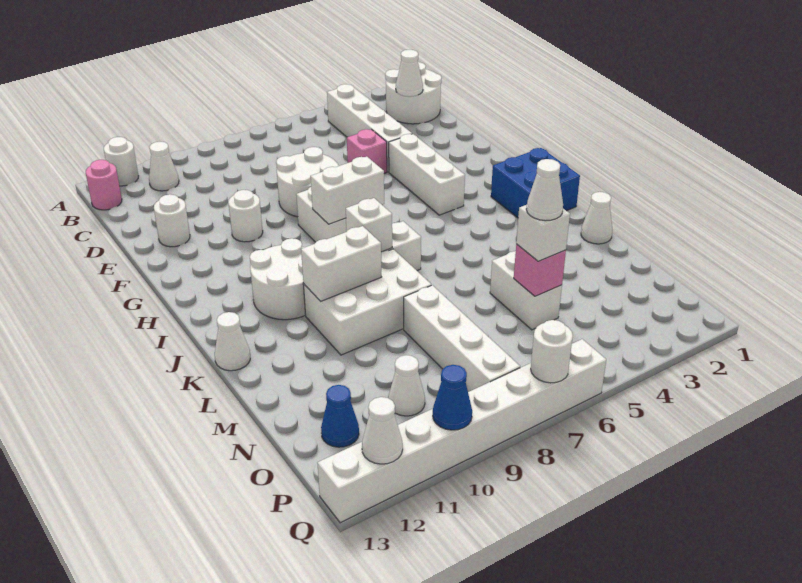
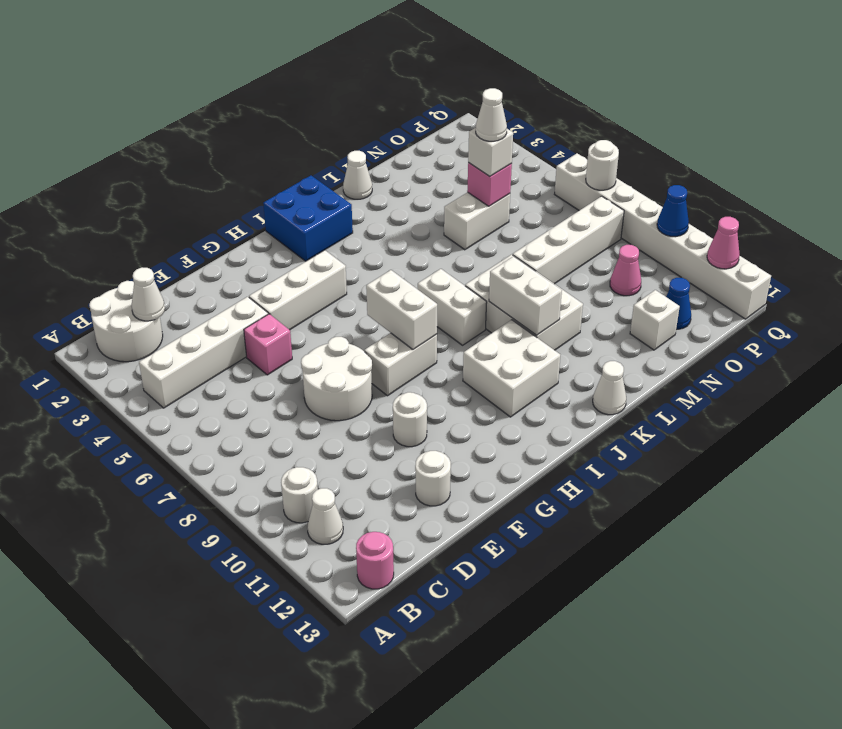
white 1x1 round brick [104,137,138,186] -> white 1x1 round brick moved to [281,467,318,523]
white 2x2 round brick [250,238,306,320] -> white 2x2 brick [463,320,560,417]
white 1x1 brick [346,198,392,252] -> white 1x1 brick moved to [630,290,680,350]
white 1x1 cone [388,355,425,416] -> pink 1x1 cone [610,245,641,296]
white 1x1 cone [362,397,403,464] -> pink 1x1 cone [707,217,740,269]

